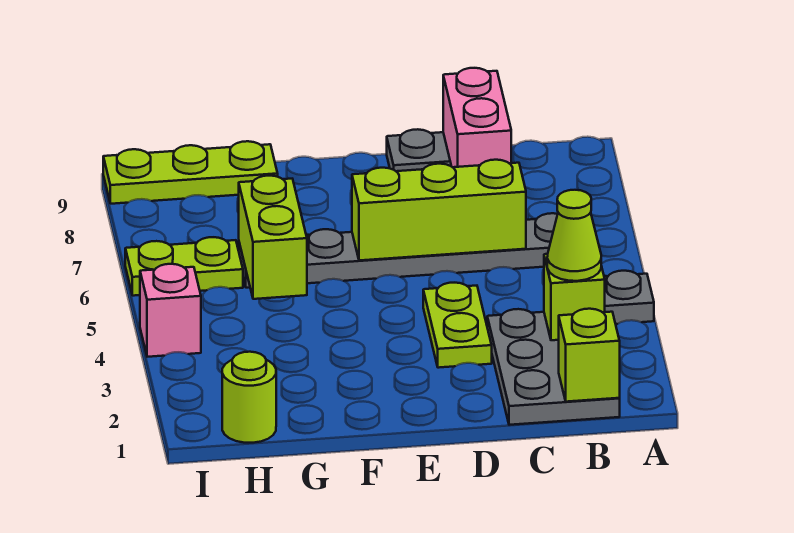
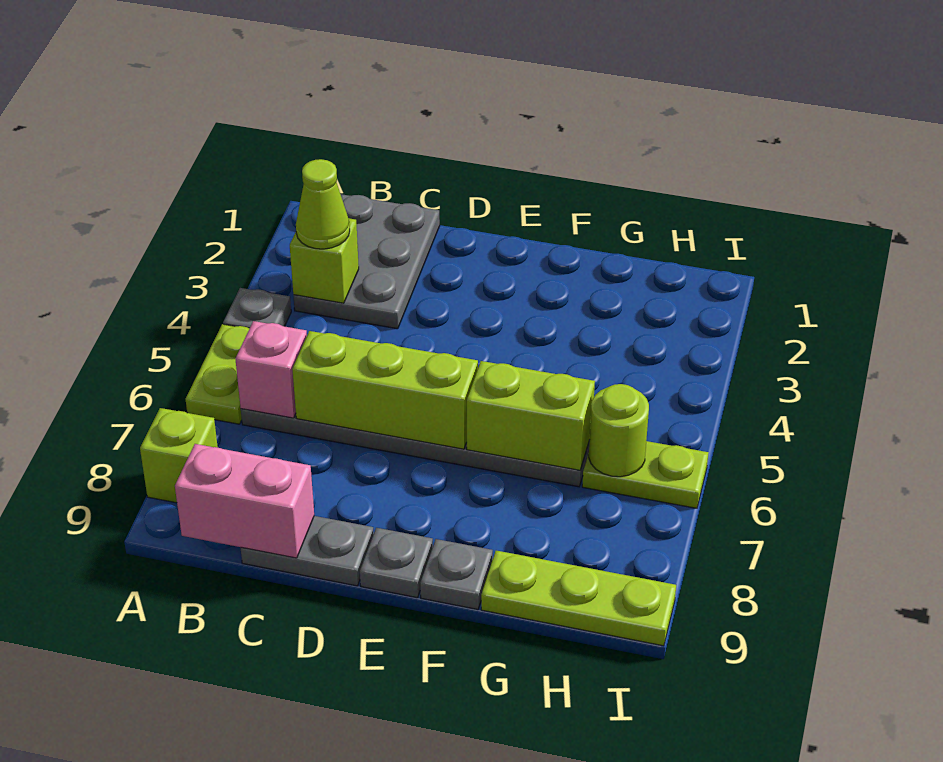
lime 1x1 brick [559,309,620,402] -> lime 1x1 brick moved to [140,408,218,503]
pink 1x2 brick [443,68,511,167] -> pink 1x2 brick turned to [175,444,314,558]
lime 1x2 plate [423,283,492,368] -> lime 1x2 plate moved to [186,324,249,424]
none -> grey 1x1 plate [360,528,433,598]
none -> grey 1x1 plate [420,539,493,609]
lime 1x2 brick [239,176,307,299] -> lime 1x2 brick turned to [467,361,595,470]
lime 1x1 round brick [222,352,276,443] -> lime 1x1 round brick moved to [589,384,649,477]
pink 1x1 brick [140,264,201,357] -> pink 1x1 brick moved to [235,321,307,418]

